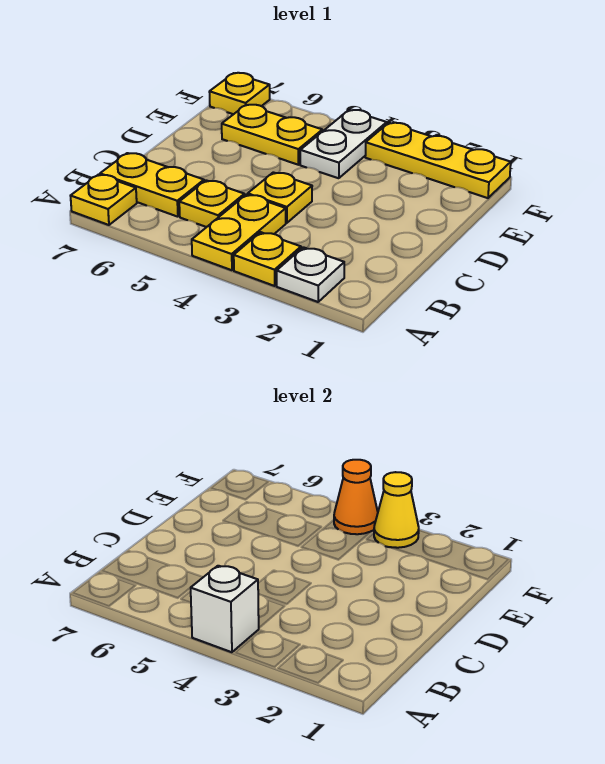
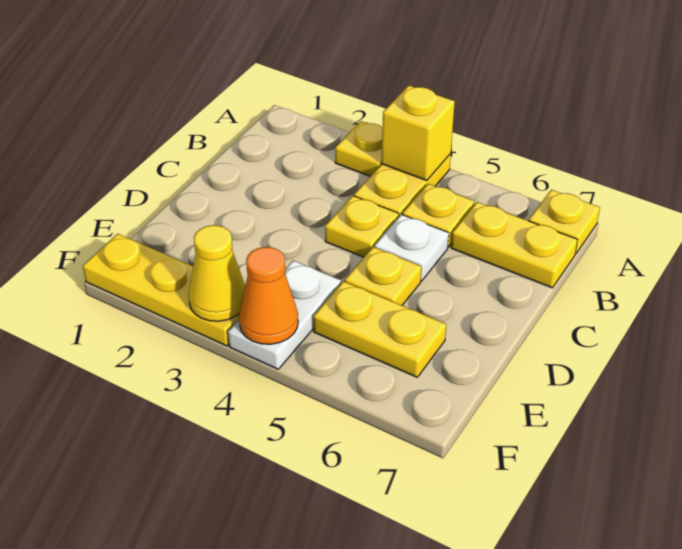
white 1x1 plate [277,247,344,302] -> white 1x1 plate moved to [374,214,449,281]
white 1x1 brick [191,566,259,652] -> yellow 1x1 brick [382,85,455,181]
yellow 1x1 plate [209,73,270,114] -> yellow 1x1 plate moved to [345,247,421,305]

